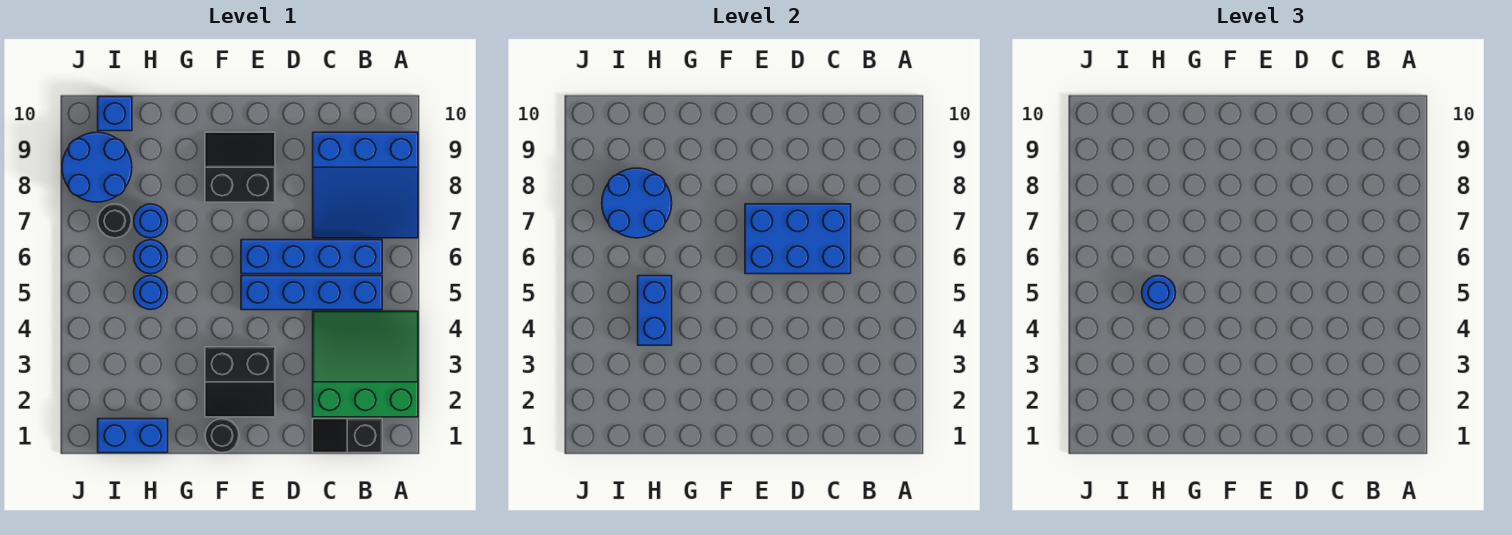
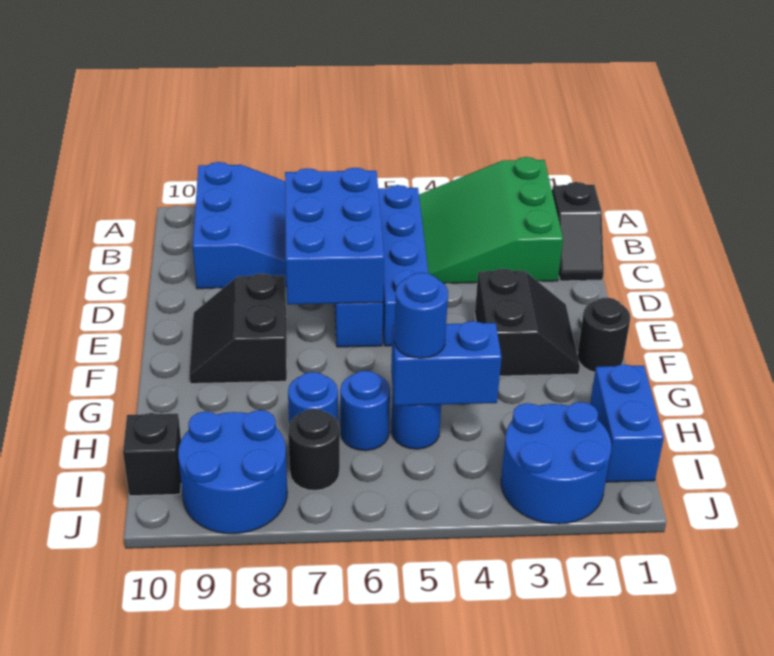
blue 2x2 round brick [602,168,672,238] -> blue 2x2 round brick moved to [501,402,612,524]
blue 1x1 brick [98,97,132,131] -> black 1x1 brick [123,413,181,496]

